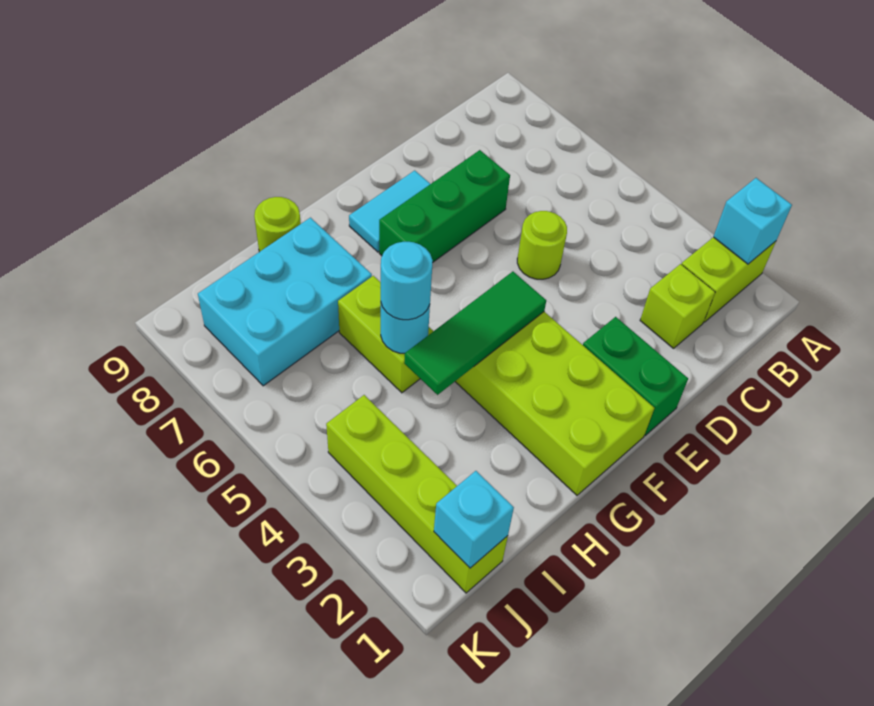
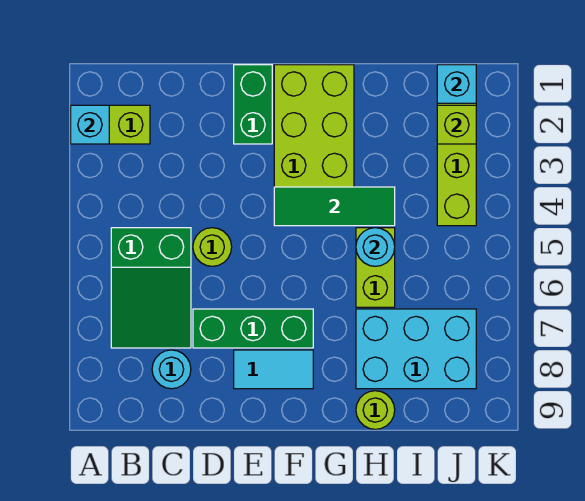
none -> green 2x3 slope [111,228,191,348]
lime 1x1 brick [640,264,715,348] -> lime 1x1 brick moved to [437,105,476,144]
cyan 1x1 round brick [381,242,433,320] -> cyan 1x1 round brick moved to [152,350,191,389]

